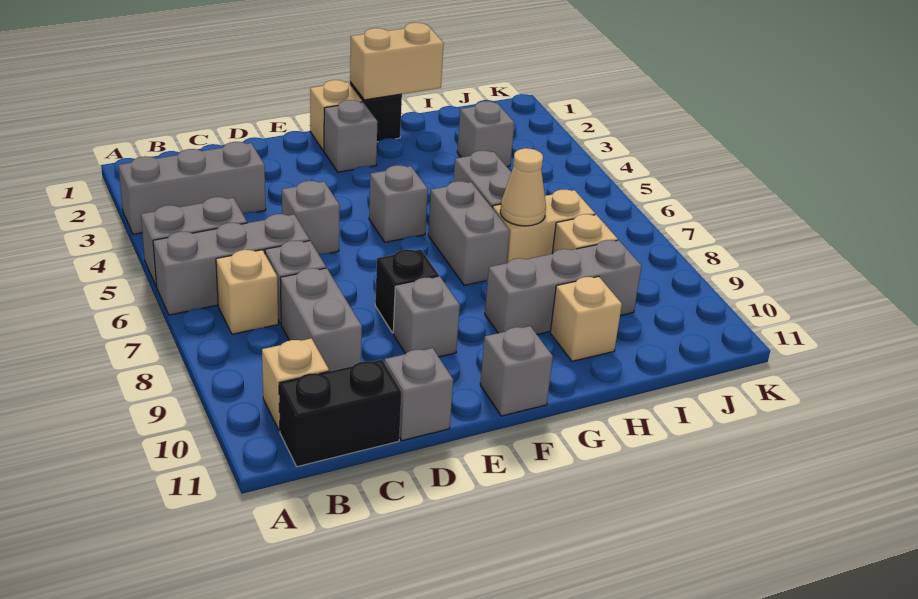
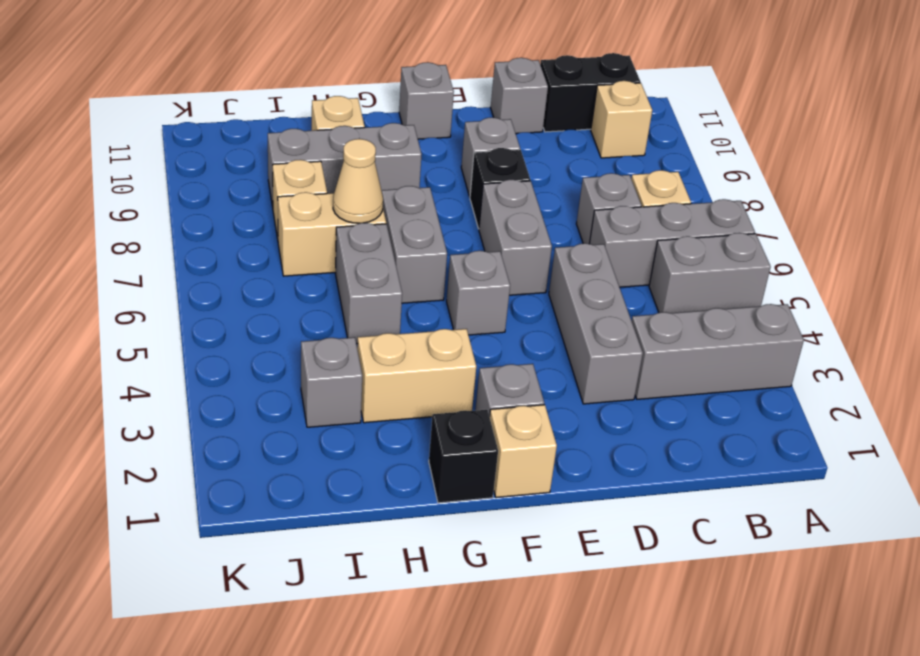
grey 1x2 brick [280,268,362,371] -> grey 1x2 brick moved to [479,180,552,295]
grey 1x1 brick [282,181,340,254] -> grey 1x3 brick [549,243,643,404]
tan 1x2 brick [350,23,444,100] -> tan 1x2 brick moved to [357,329,476,423]

